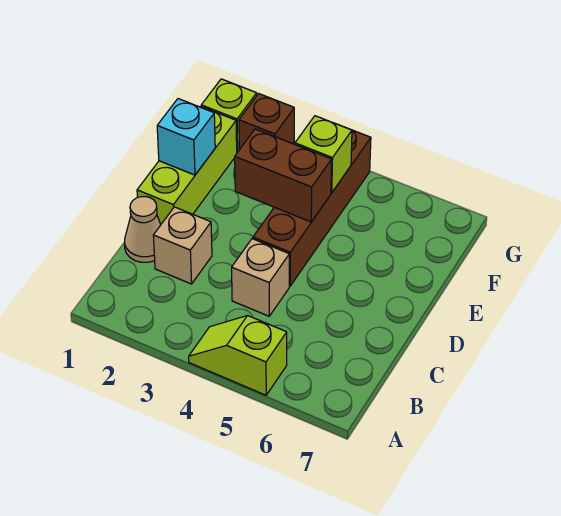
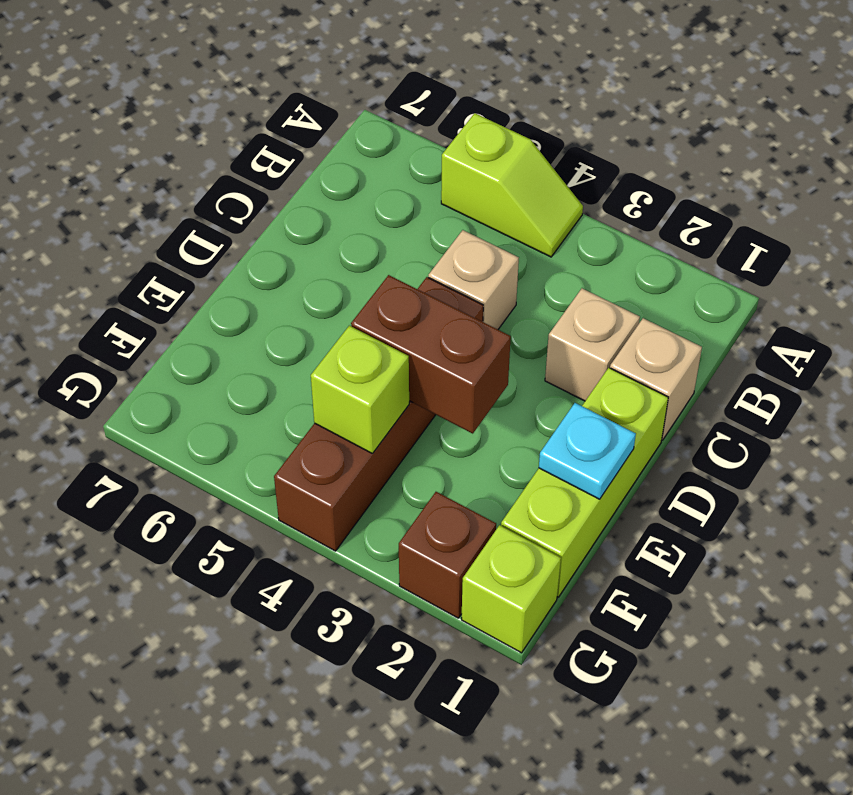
tan 1x1 cone [125,197,161,262] -> tan 1x1 brick [610,318,702,440]
cyan 1x1 brick [157,99,215,175] -> cyan 1x1 plate [539,403,636,499]

